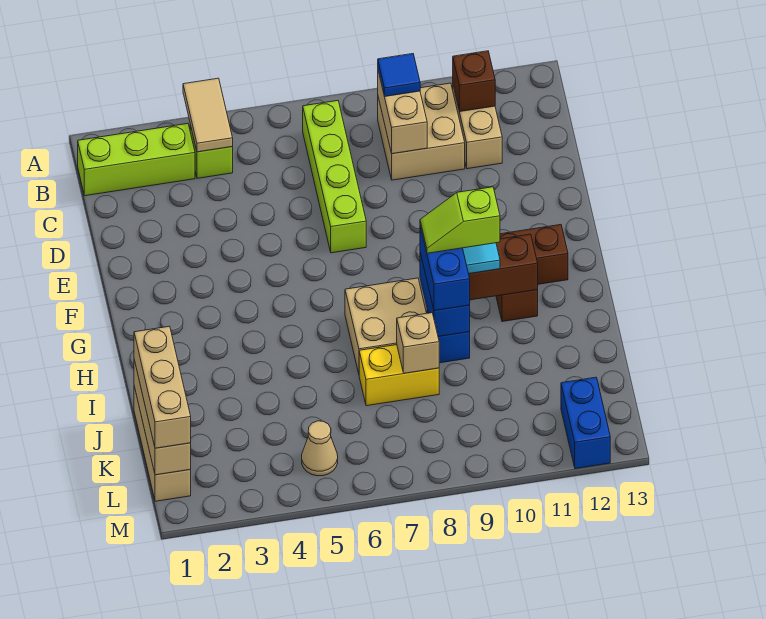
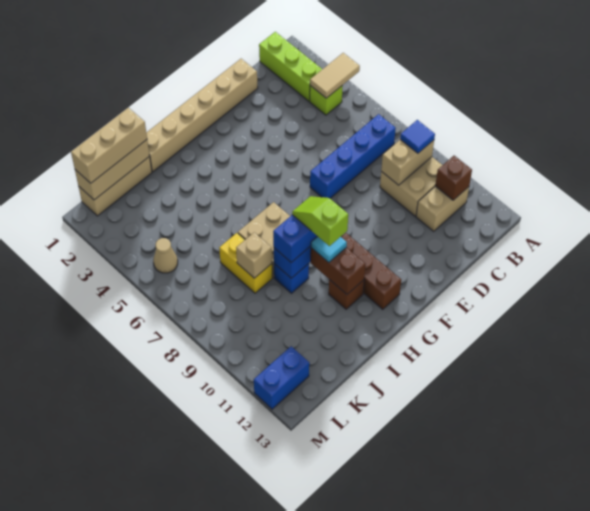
lime 1x4 brick [303,101,366,253] -> blue 1x4 brick [310,114,396,198]
none -> tan 1x6 brick [146,59,258,172]

